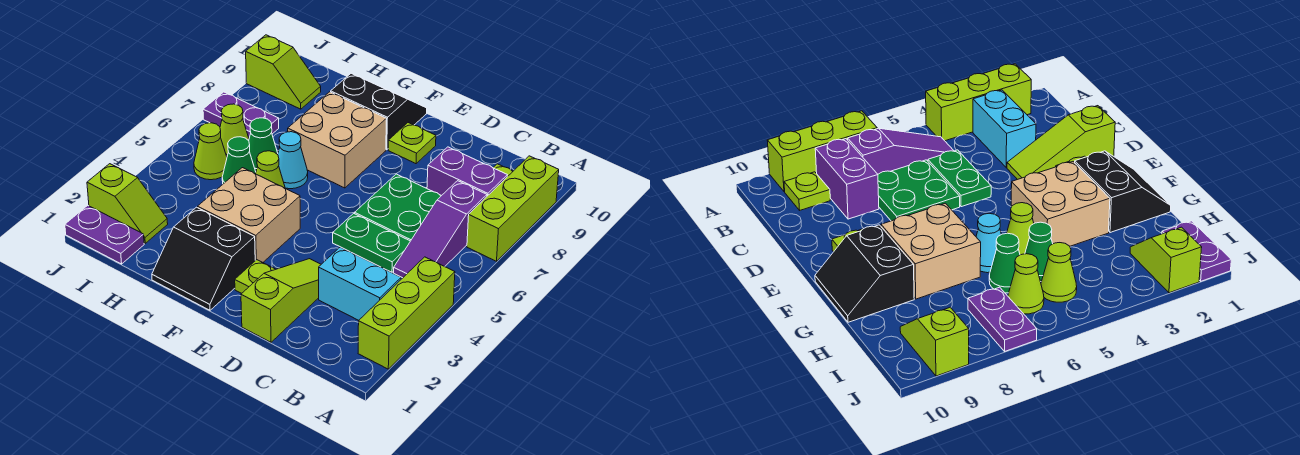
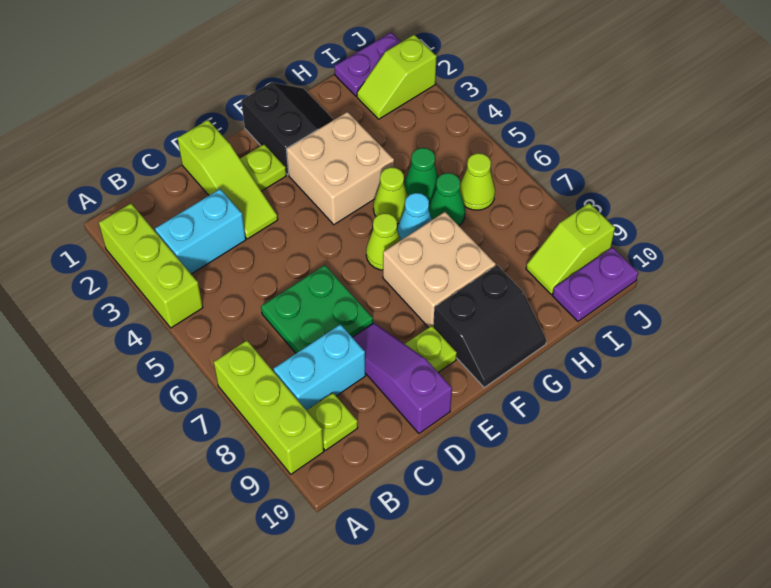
purple 1x3 slope [394,181,487,278] -> purple 1x3 slope moved to [352,323,452,433]
purple 1x2 brick [427,147,507,196] -> cyan 1x2 brick [274,324,366,410]
green 1x2 plate [333,213,410,272] -> none
black 2x2 slope [152,207,255,310] -> black 2x2 slope turned to [241,82,334,175]
lime 1x1 cone [194,123,227,180] -> lime 1x1 cone moved to [366,213,401,270]
purple 1x2 plate [203,92,279,138] -> purple 1x2 plate moved to [552,247,638,321]

